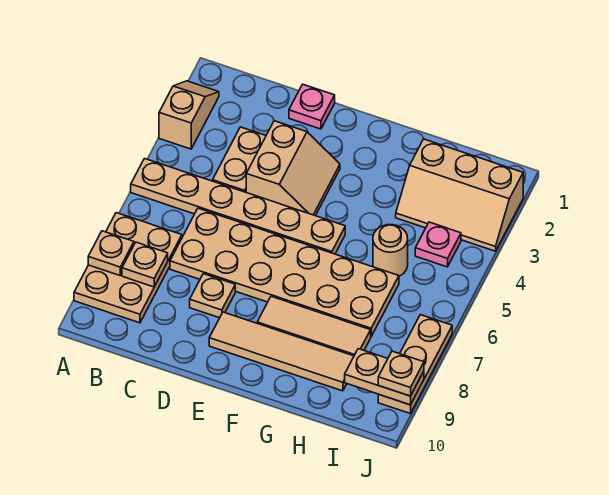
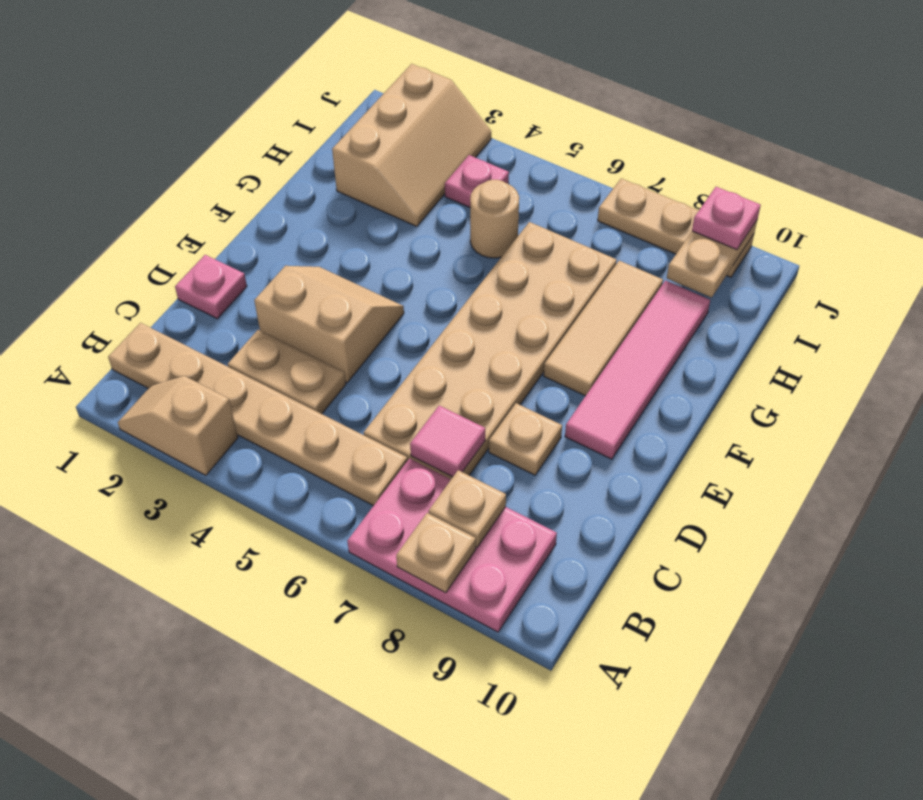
tan 1x6 plate [131,159,345,254] -> tan 1x6 plate turned to [108,323,407,506]
tan 2x3 plate [74,213,182,323] -> pink 2x3 plate [347,458,557,632]
none -> pink 1x1 tile [410,406,485,477]
tan 1x4 tile [209,312,354,391] -> pink 1x4 tile [565,281,710,459]
tan 1x1 plate [378,351,424,396] -> pink 1x1 plate [692,187,761,250]

